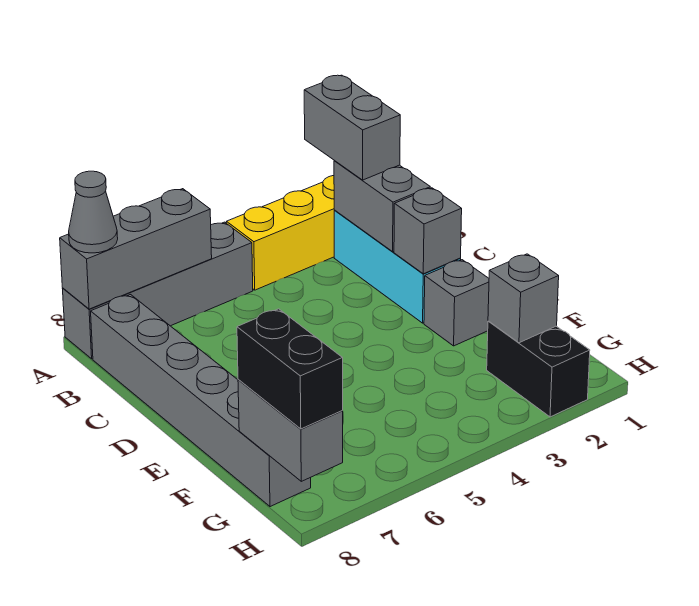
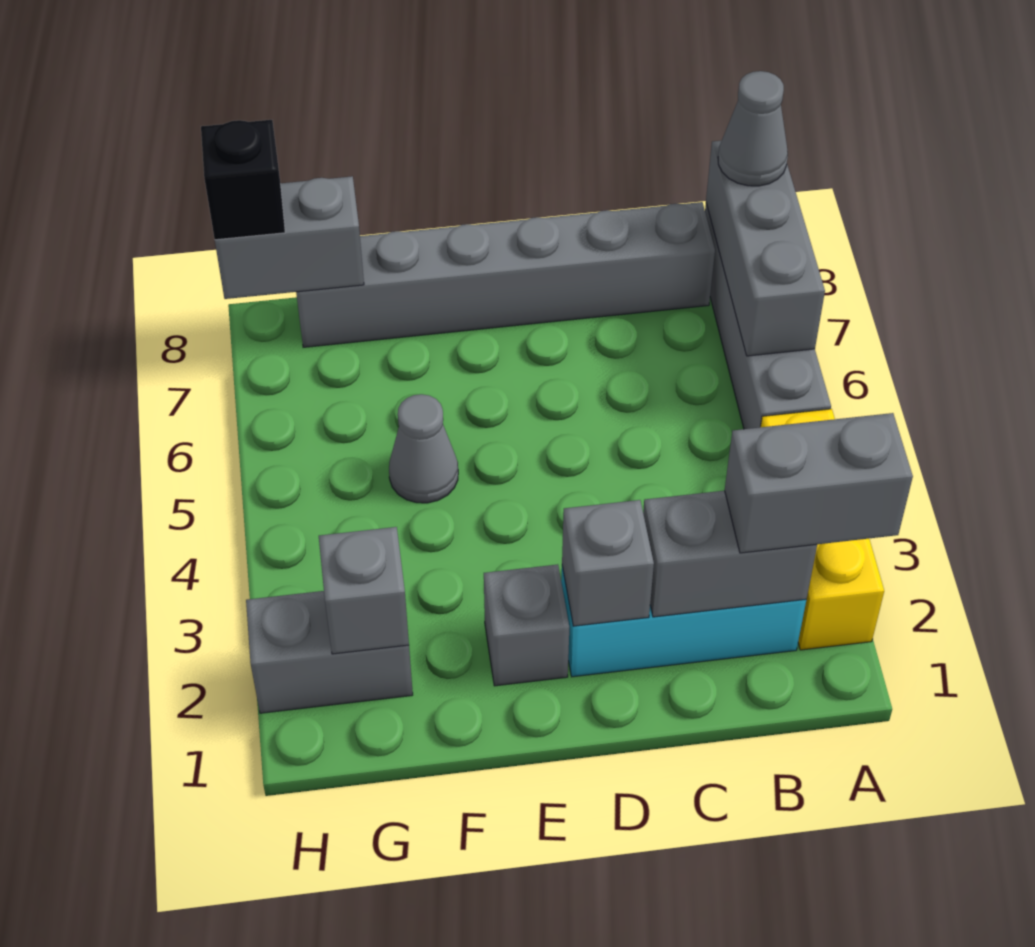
none -> grey 1x1 cone [389,394,458,503]
black 1x2 brick [487,321,590,417] -> grey 1x2 brick [246,591,413,713]
black 1x2 brick [237,309,343,429] -> black 1x1 brick [201,120,285,240]

